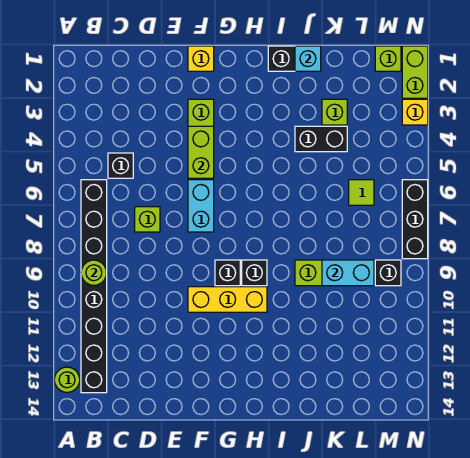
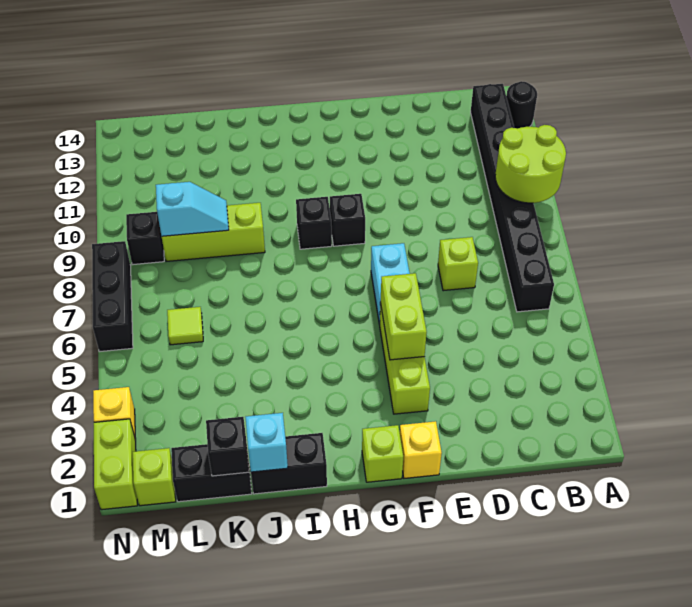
lime 1x1 round brick [54,367,80,392] -> black 1x1 round brick [506,81,537,129]
lime 1x1 round brick [81,260,107,285] -> lime 2x2 round brick [495,125,566,203]
black 1x1 brick [108,153,133,178] -> black 1x1 brick moved to [206,417,249,476]
yellow 1x3 brick [188,287,267,312] -> none
black 1x2 brick [295,126,347,152] -> black 1x2 brick moved to [171,444,252,502]
lime 1x1 brick [322,99,347,125] -> lime 1x1 brick moved to [362,425,403,482]
cyan 1x2 brick [322,260,374,286] -> cyan 1x2 slope [156,182,229,236]

